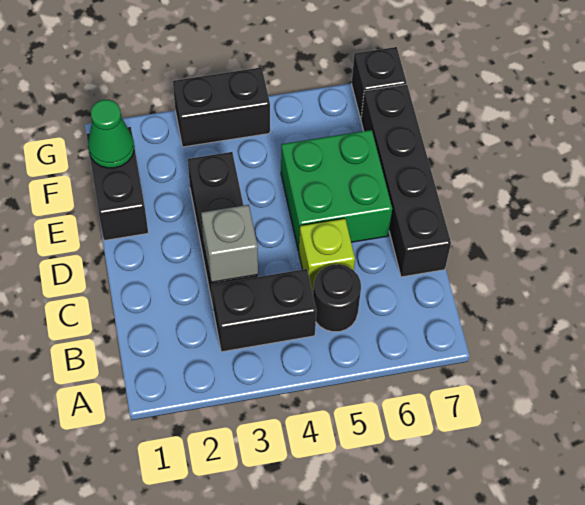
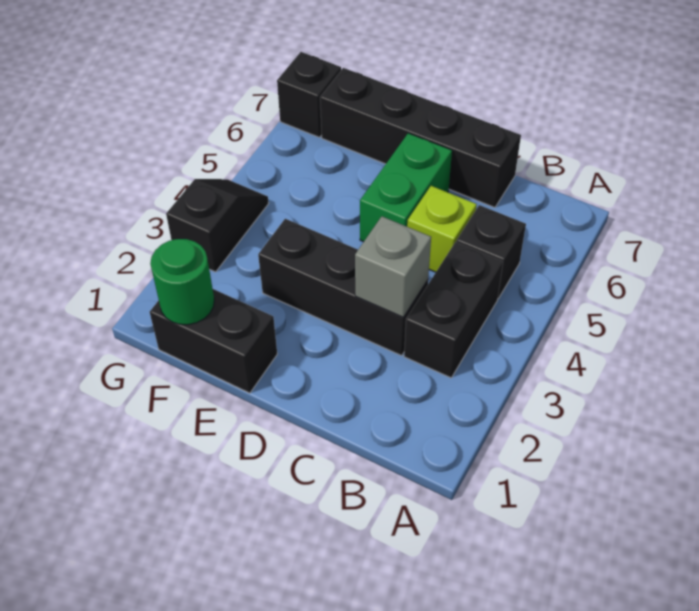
black 1x1 round brick [313,264,361,332] -> black 1x1 brick [456,205,526,299]
green 2x2 brick [281,130,392,251] -> green 1x2 brick [360,133,452,242]
green 1x1 cone [88,100,134,168] -> green 1x1 round brick [150,239,214,325]
black 1x2 brick [173,67,270,147] -> black 1x2 slope [166,179,269,272]

